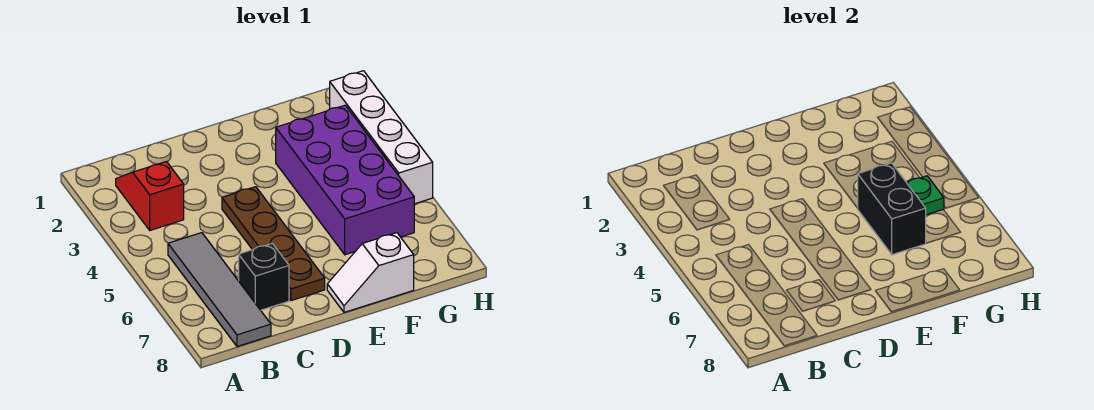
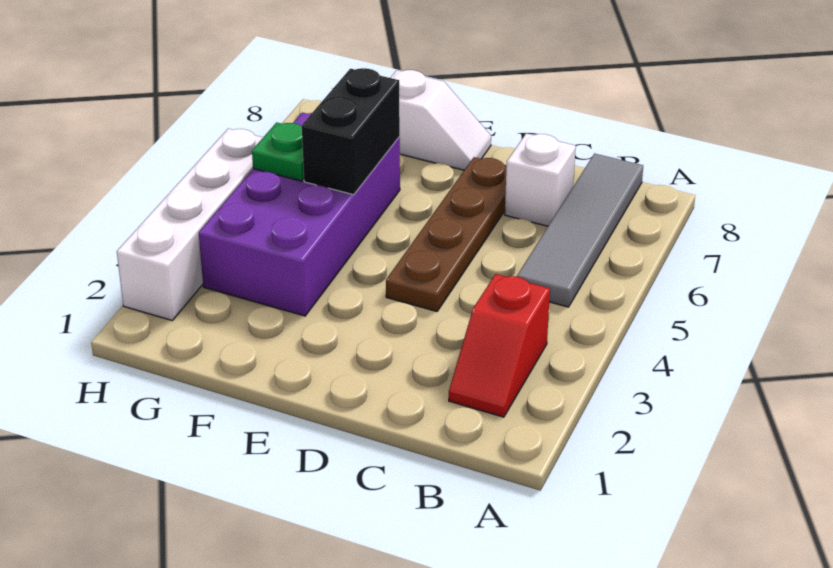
black 1x1 brick [239,243,289,310] -> white 1x1 brick [505,134,576,226]

